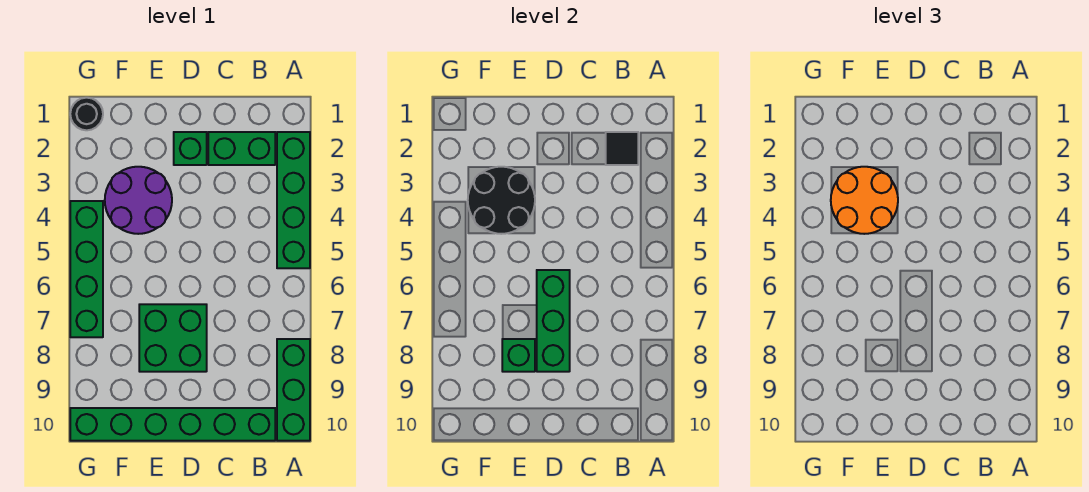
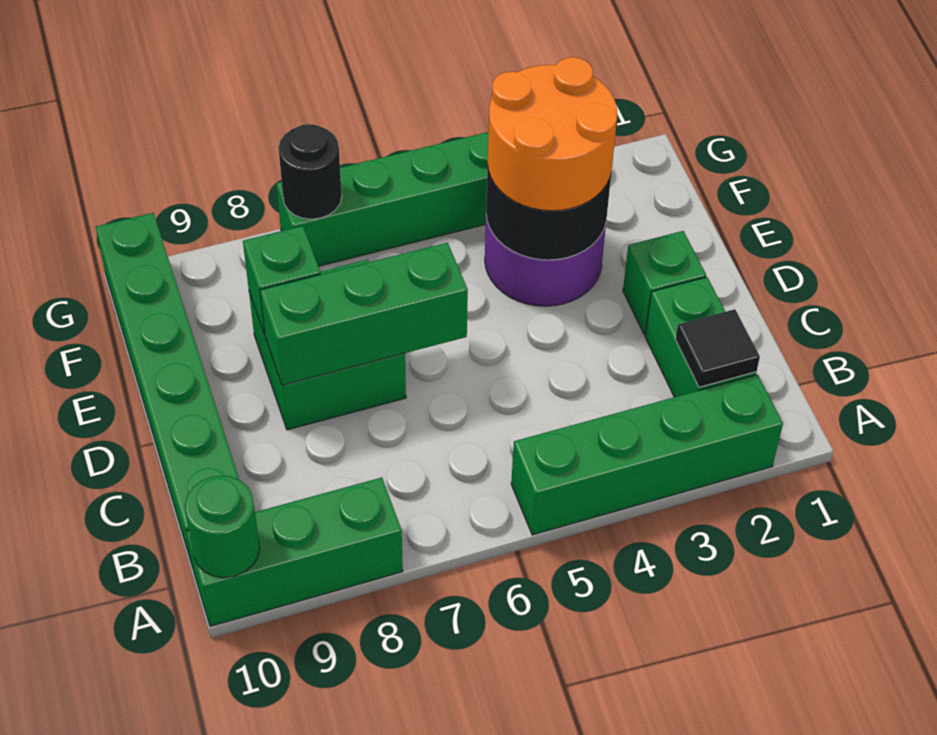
none -> green 1x1 round brick [185,476,260,578]
black 1x1 round brick [70,98,103,130] -> black 1x1 round brick moved to [278,124,342,219]

